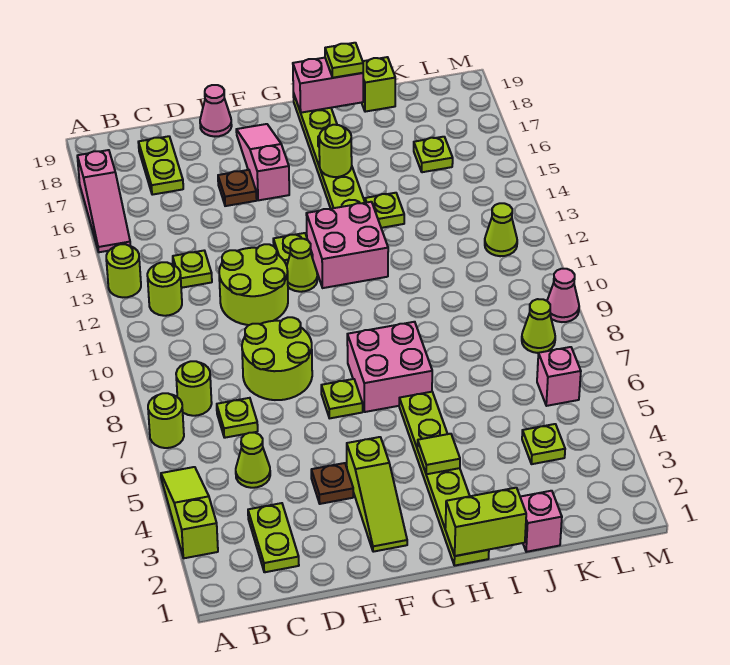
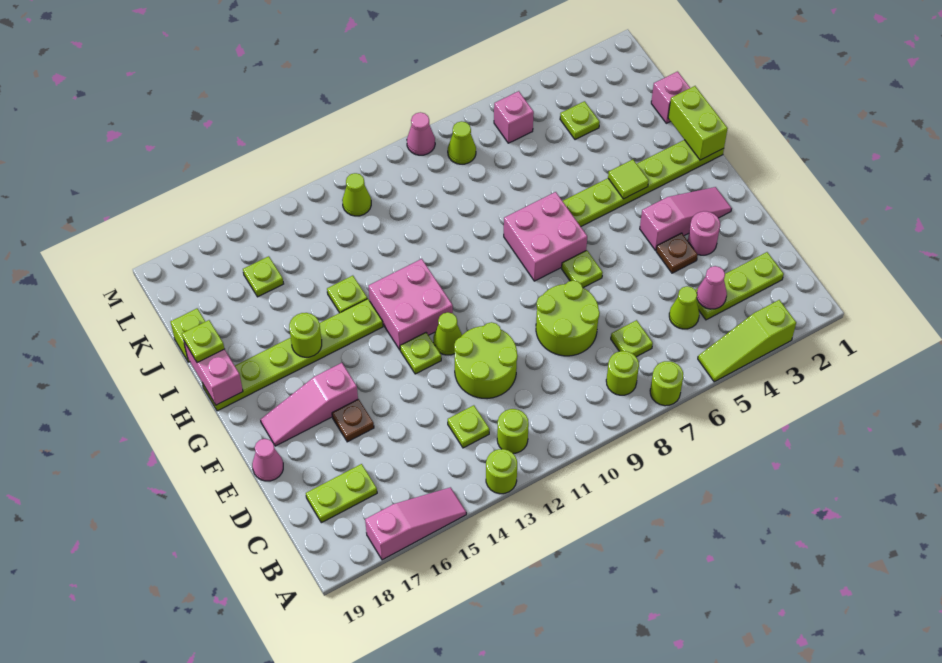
lime 1x2 plate [248,503,299,572] -> lime 1x3 plate [695,252,784,320]
none -> pink 1x1 cone [697,266,727,309]
none -> pink 1x1 round brick [688,211,720,255]
lime 1x3 slope [347,437,407,552] -> pink 1x3 slope [640,187,732,250]

